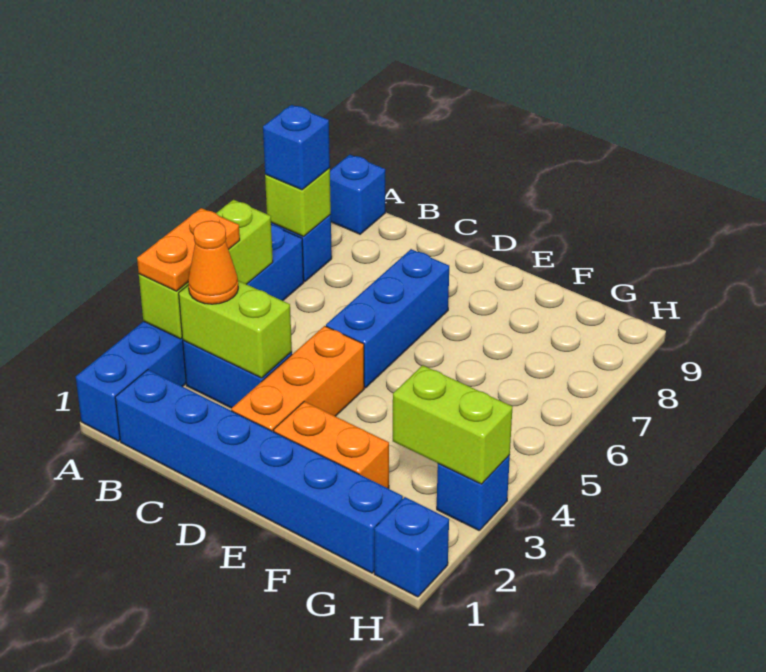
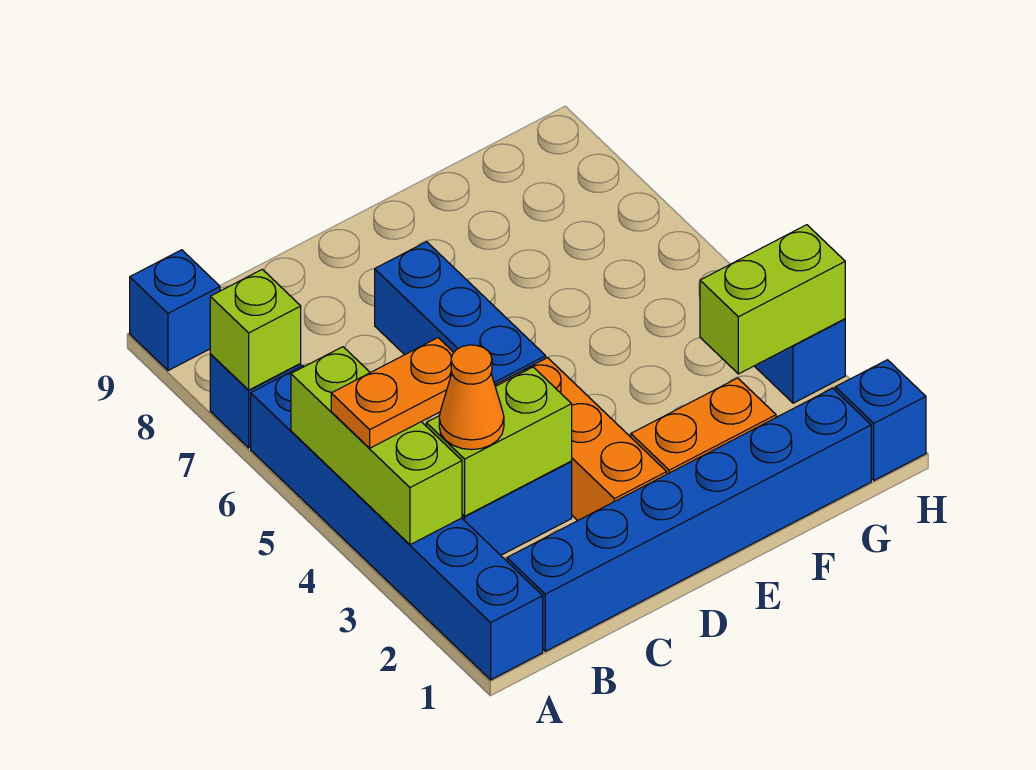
orange 1x2 plate [137,208,240,291] -> orange 1x2 plate turned to [331,338,454,448]
blue 1x1 brick [263,105,330,190] -> none

